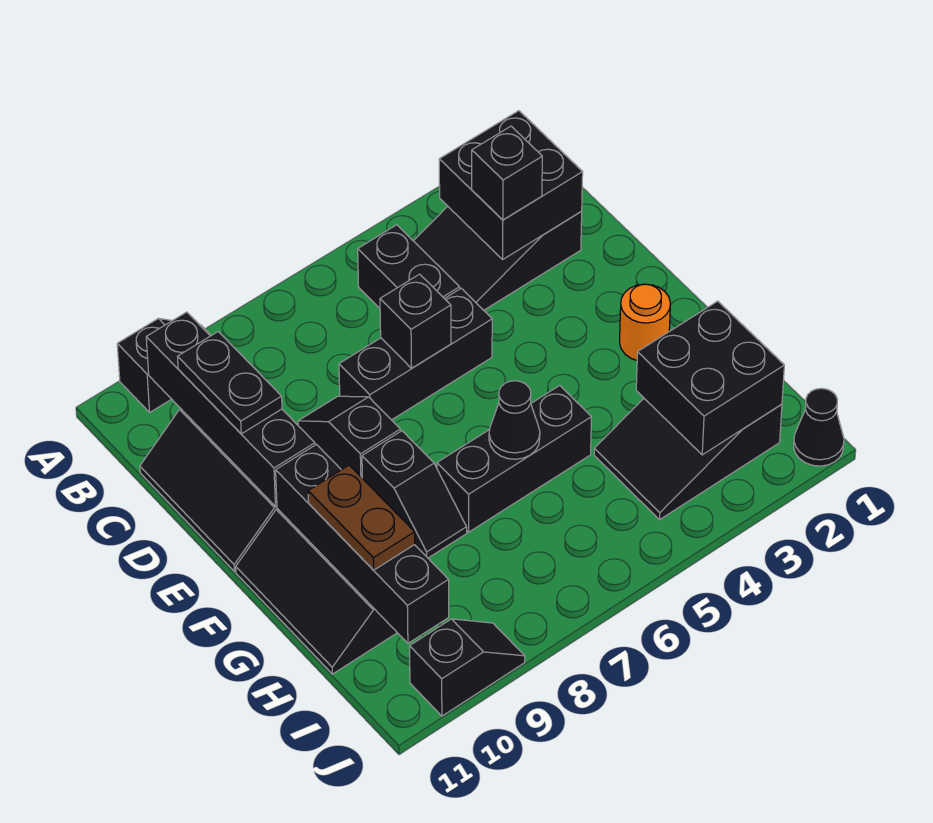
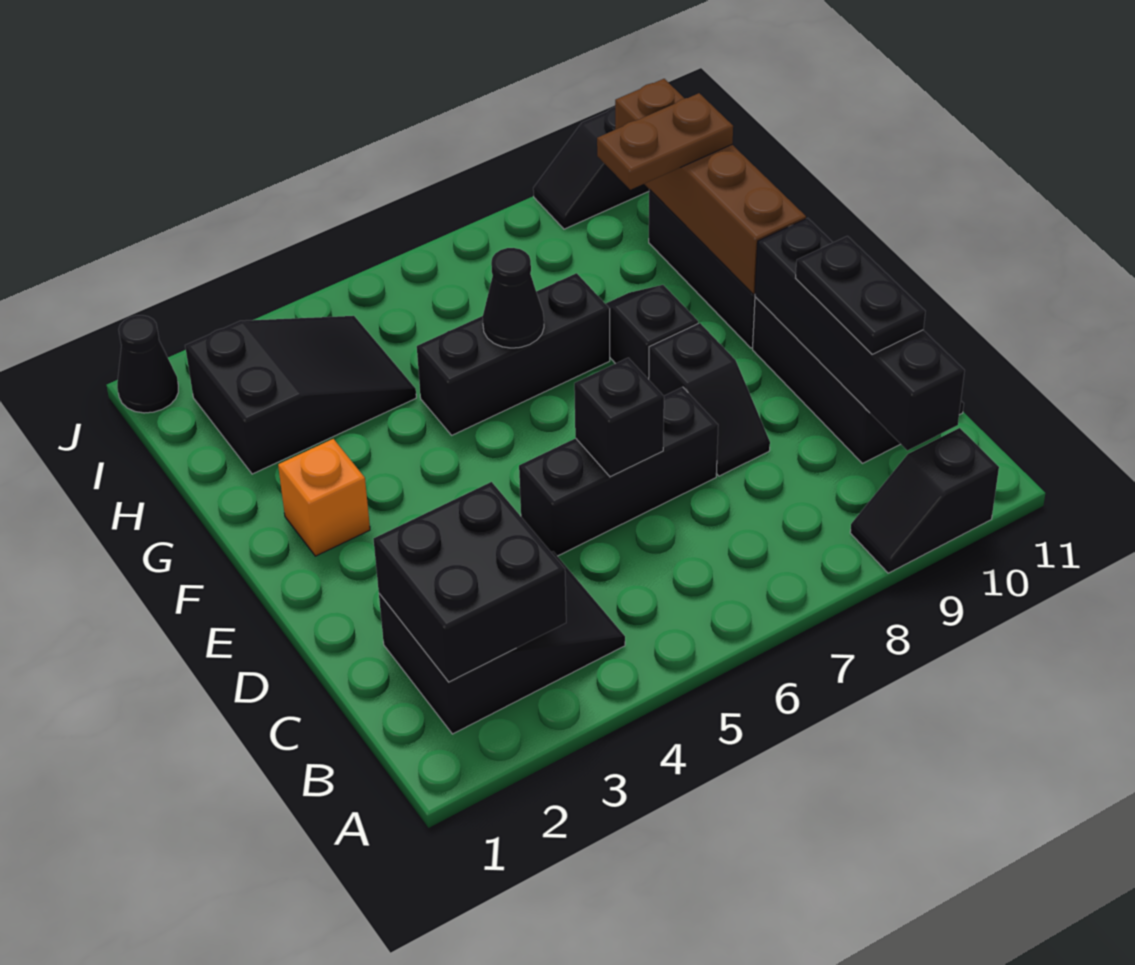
black 1x2 brick [358,225,460,308] -> none
black 1x1 brick [472,126,542,220] -> none
orange 1x1 round brick [620,284,670,360] -> orange 1x1 brick [278,439,370,556]
black 1x4 brick [276,445,449,643] -> brown 1x4 brick [615,79,806,294]
brown 1x2 plate [308,465,415,570] -> brown 1x2 plate turned to [597,93,733,190]
black 2x2 brick [636,301,784,455] -> none

